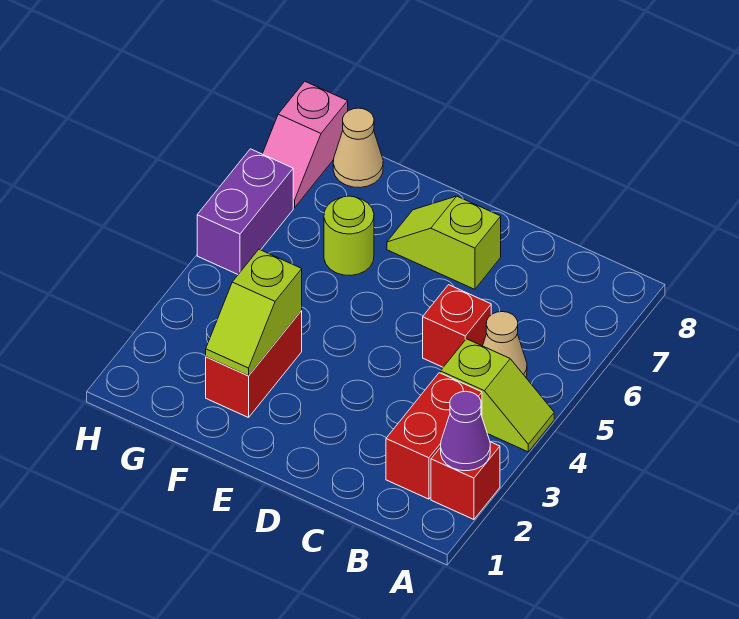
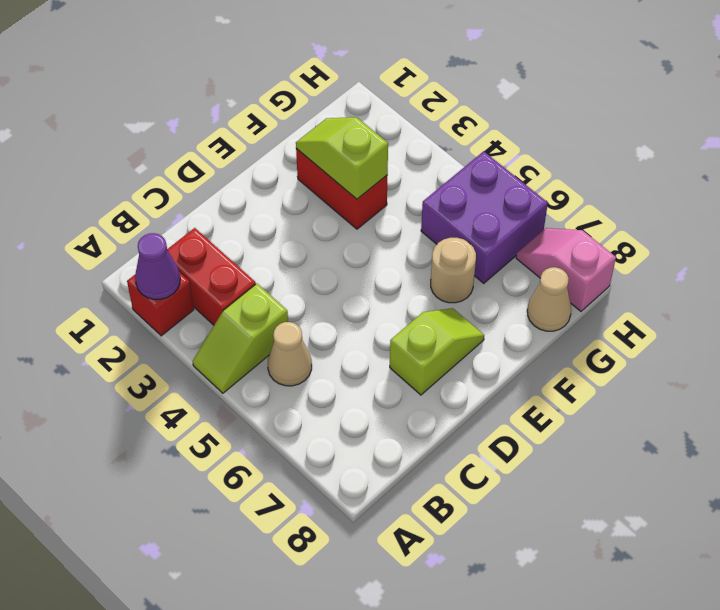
red 1x1 brick [423,285,491,367] -> none
lime 1x1 round brick [324,196,374,275] -> tan 1x1 round brick [431,238,476,303]
purple 1x2 brick [197,149,293,274] -> purple 2x2 brick [421,151,548,283]

